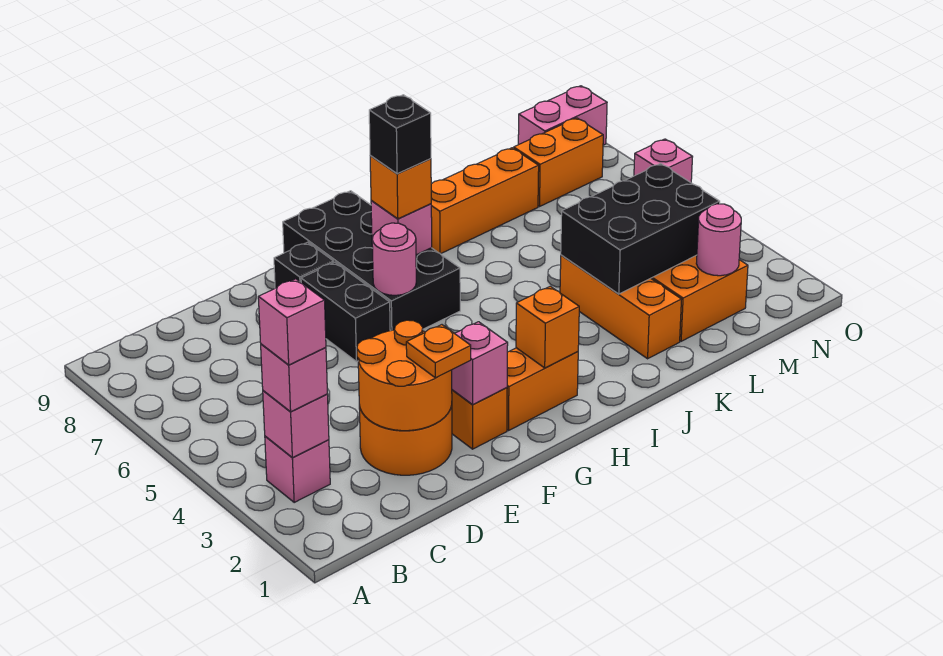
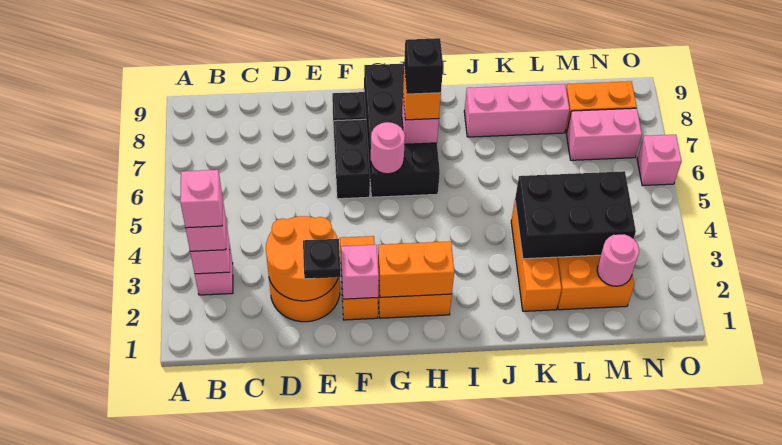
orange 1x1 plate [406,325,471,378] -> black 1x1 plate [303,239,341,279]
orange 1x1 brick [516,286,579,368] -> orange 1x2 brick [378,241,454,297]
orange 1x3 brick [431,148,539,254] -> pink 1x3 brick [464,84,569,137]
pink 1x2 brick [518,86,607,145] -> pink 1x2 brick moved to [566,108,642,160]

